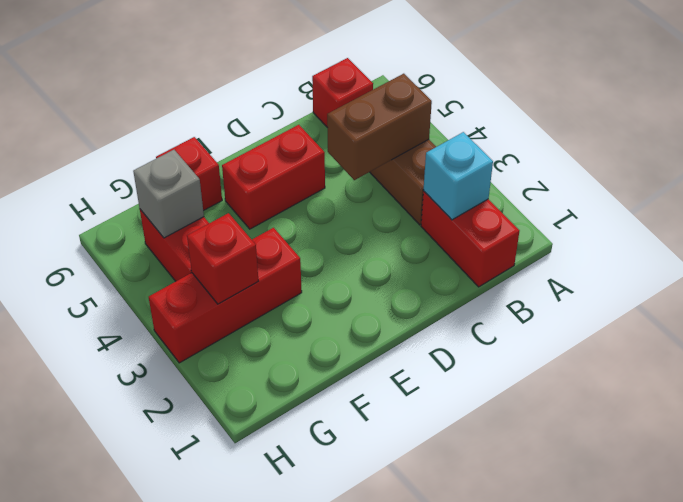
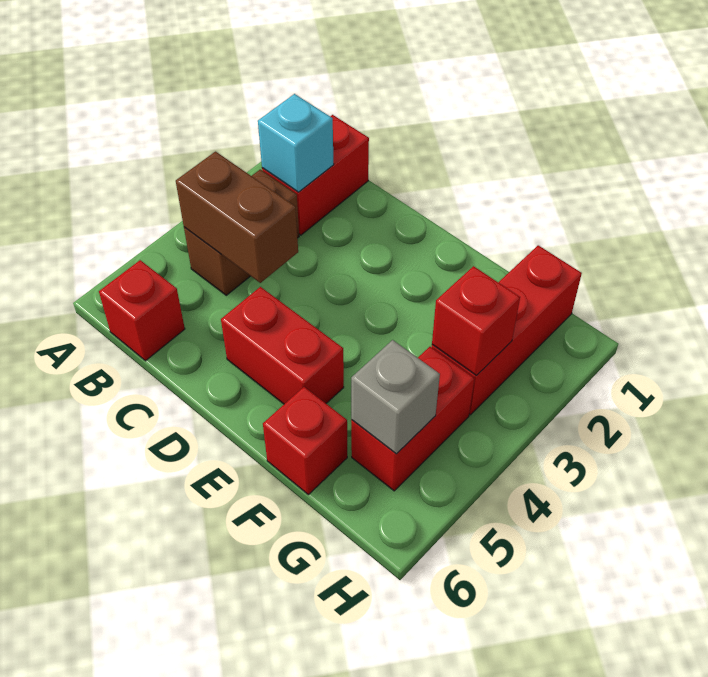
red 1x3 brick [149,228,302,363] -> red 1x3 brick turned to [432,245,582,415]

